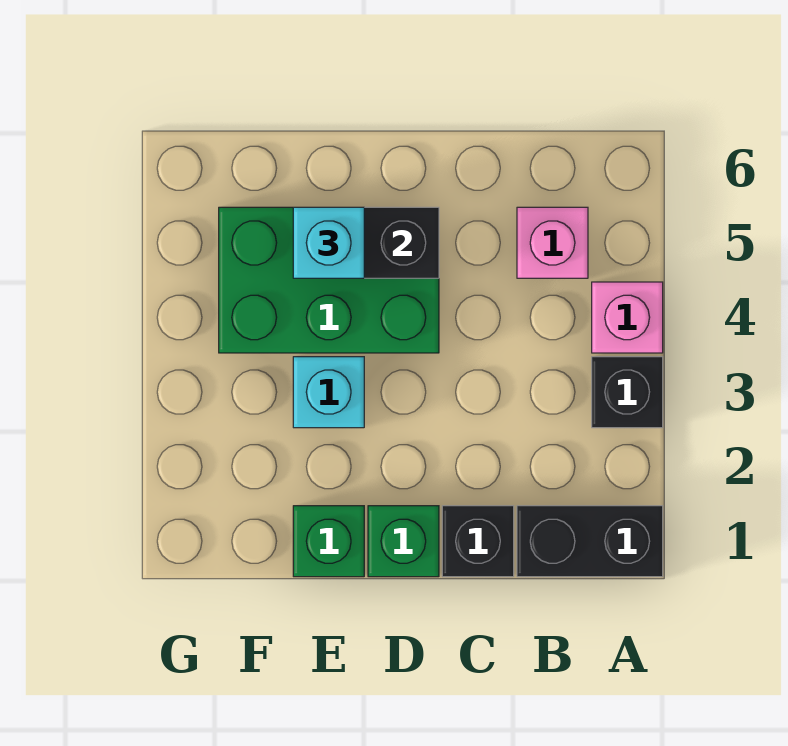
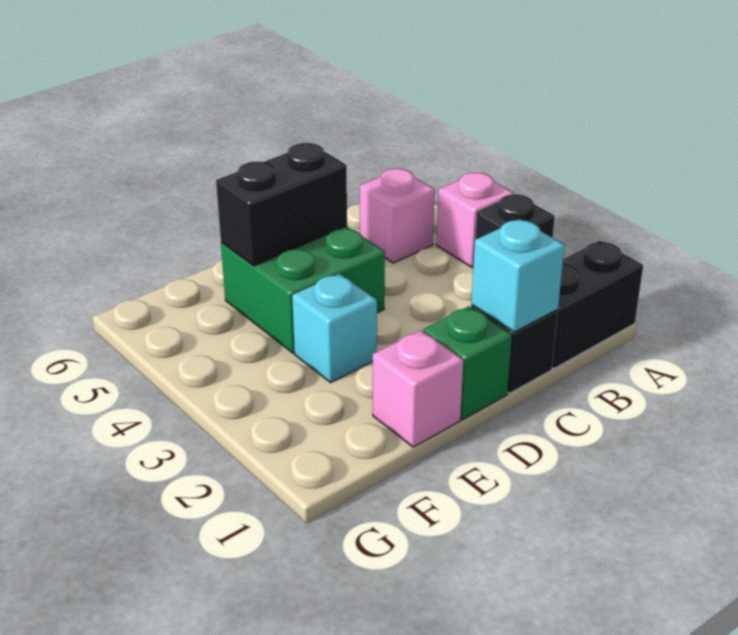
green 2x3 brick [219,207,439,353] -> green 2x2 brick [221,226,385,353]
green 1x1 brick [293,506,364,577] -> pink 1x1 brick [373,330,463,447]
cyan 1x1 brick [293,207,364,278] -> cyan 1x1 brick moved to [471,219,565,332]

